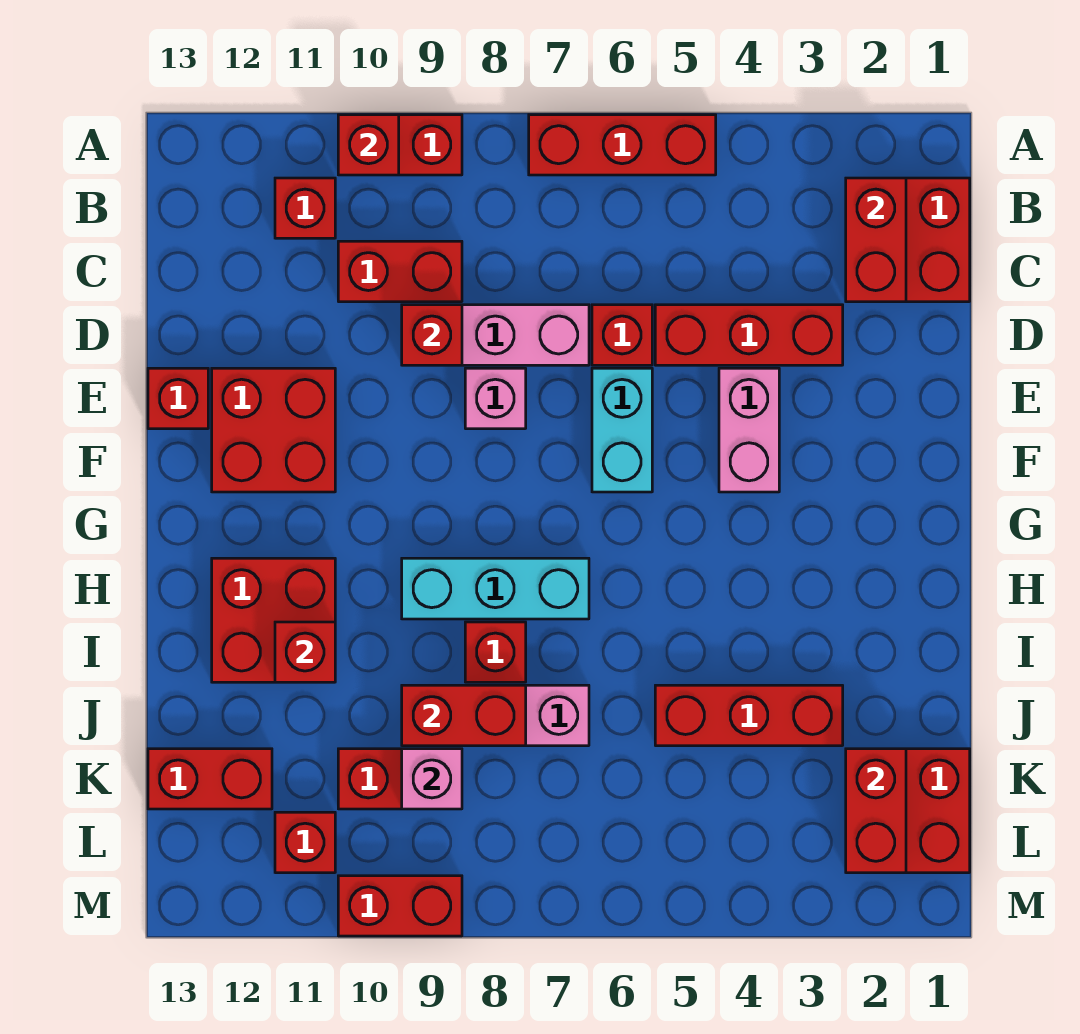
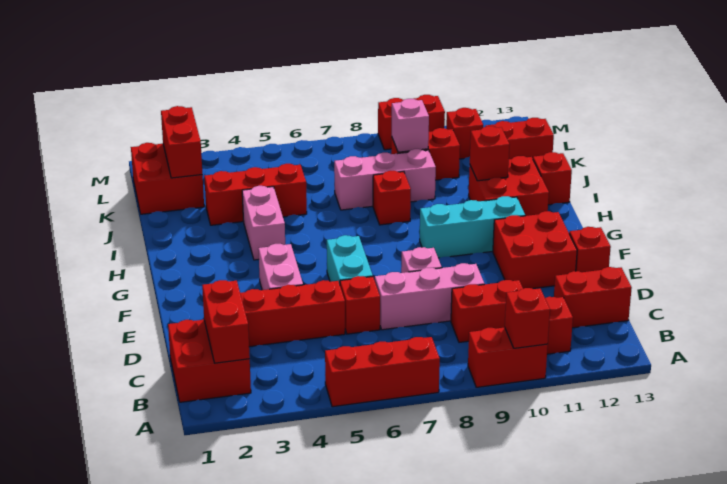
red 1x1 brick [402,305,462,365] -> red 1x1 brick moved to [533,152,572,205]
none -> pink 1x2 brick [242,186,285,260]
cyan 1x3 brick [402,558,589,619] -> cyan 1x3 brick moved to [420,196,525,258]
red 1x2 brick [402,685,526,746] -> red 1x2 brick moved to [554,267,632,328]

